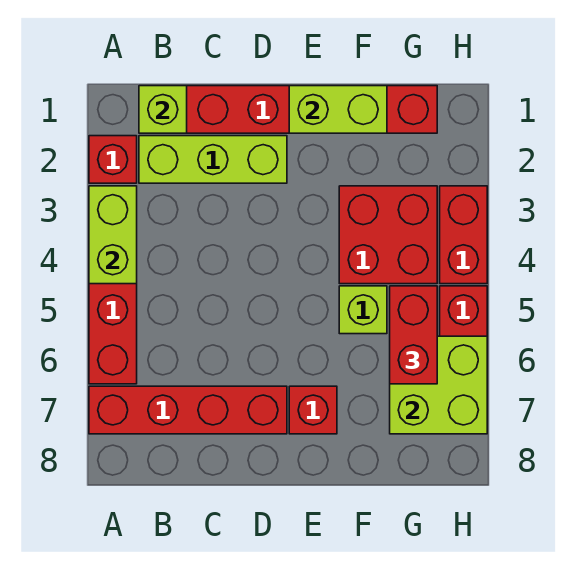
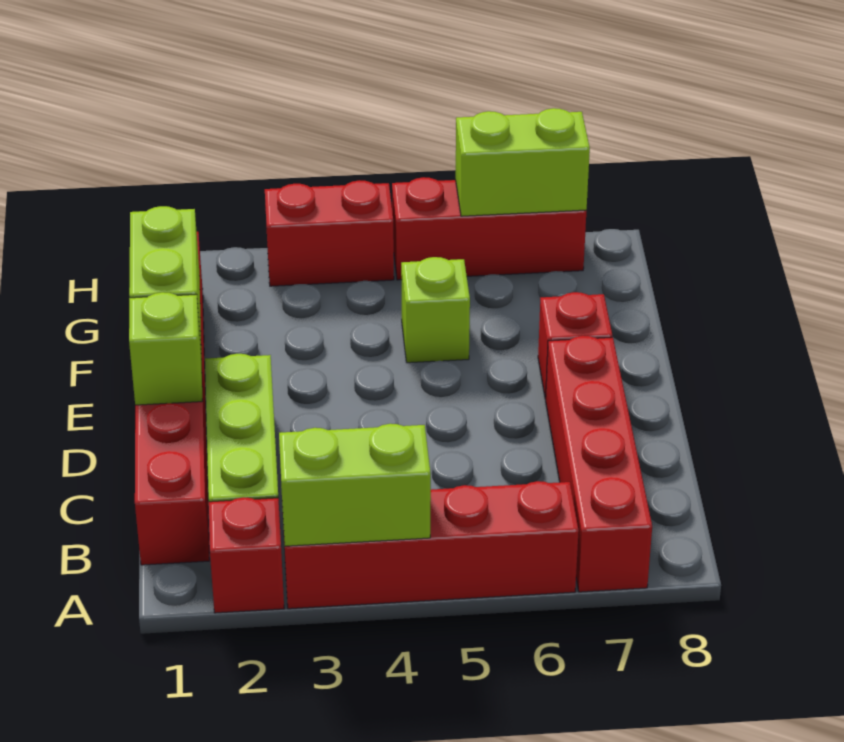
lime 1x1 brick [139,86,187,133] -> lime 1x1 brick moved to [129,292,203,405]
red 2x2 brick [339,186,437,284] -> none
red 1x2 brick [390,286,437,384] -> none
lime 2x2 brick [390,336,487,434] -> lime 1x2 brick [456,108,590,216]

